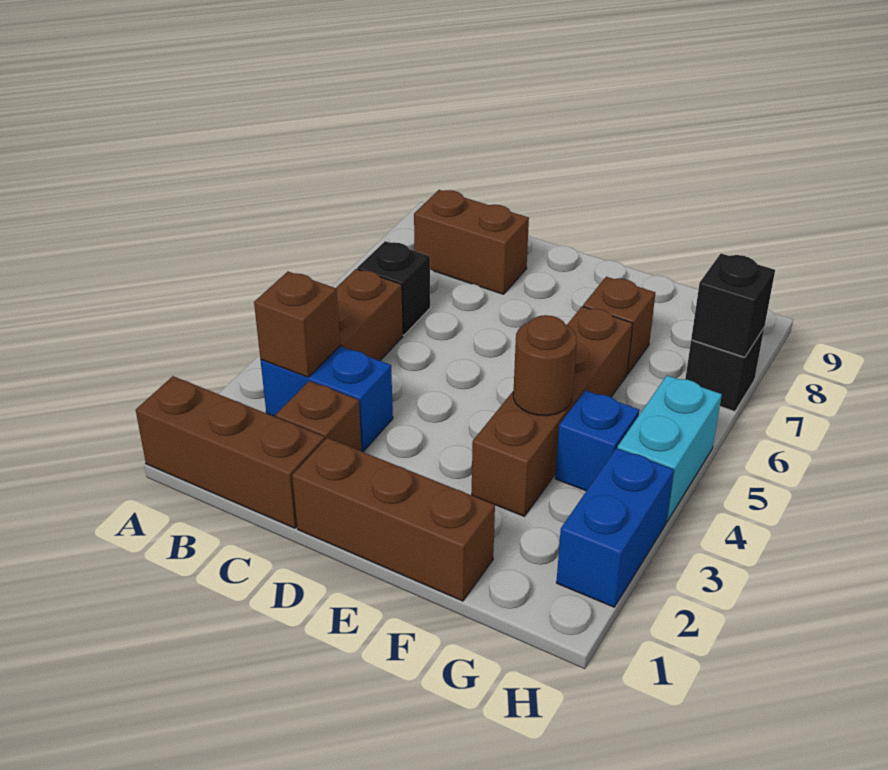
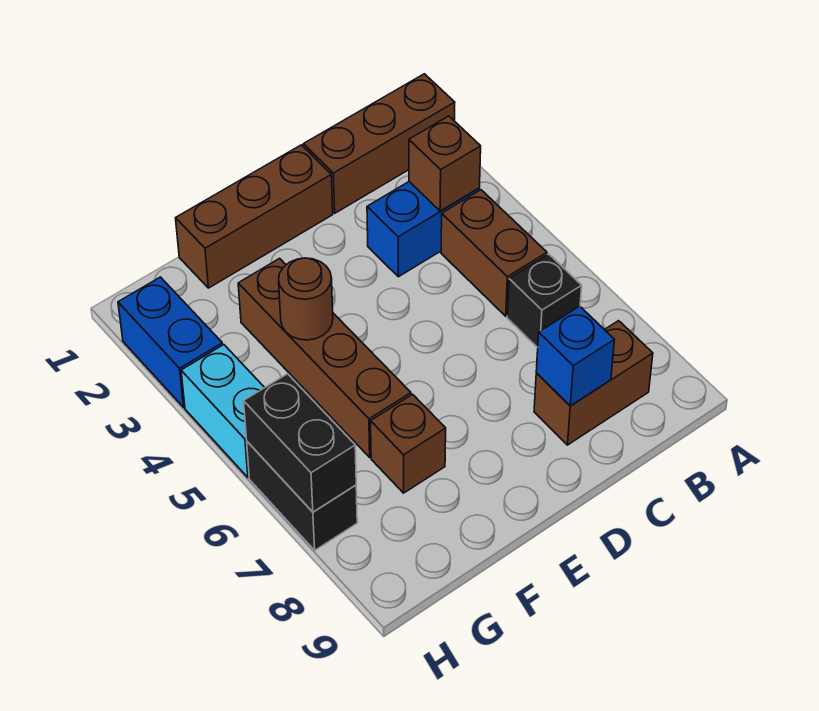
brown 1x1 brick [276,381,361,451] -> none
blue 1x1 brick [555,390,639,491] -> blue 1x1 brick moved to [536,306,614,406]
black 1x1 brick [685,328,764,411] -> black 1x2 brick [247,442,357,550]
black 1x1 brick [691,253,775,357] -> black 1x2 brick [244,374,356,512]

